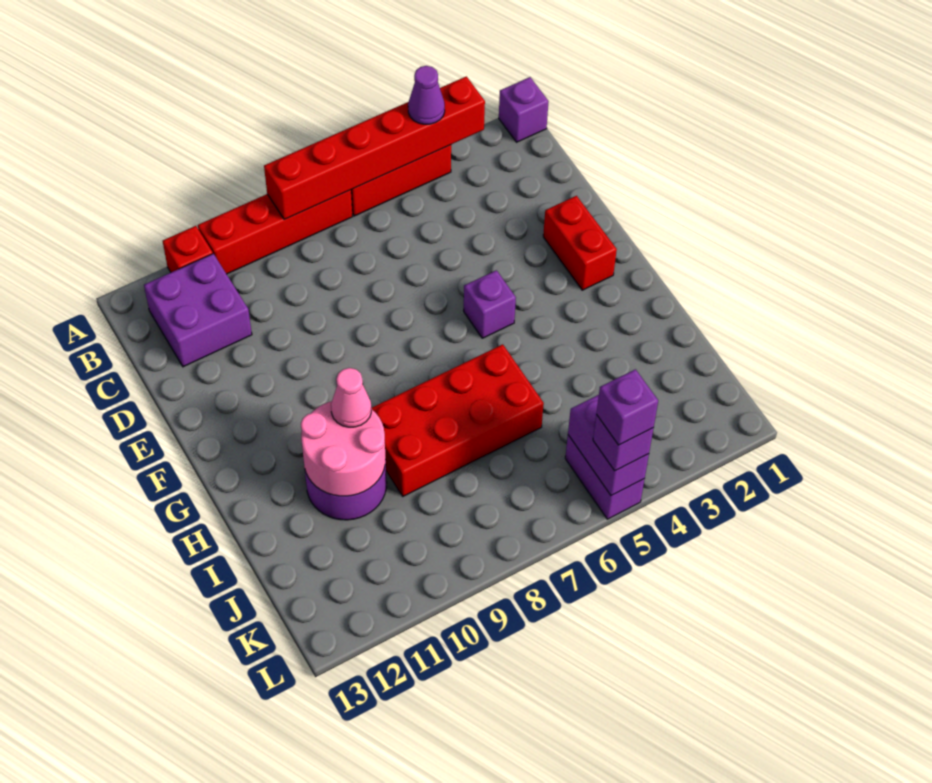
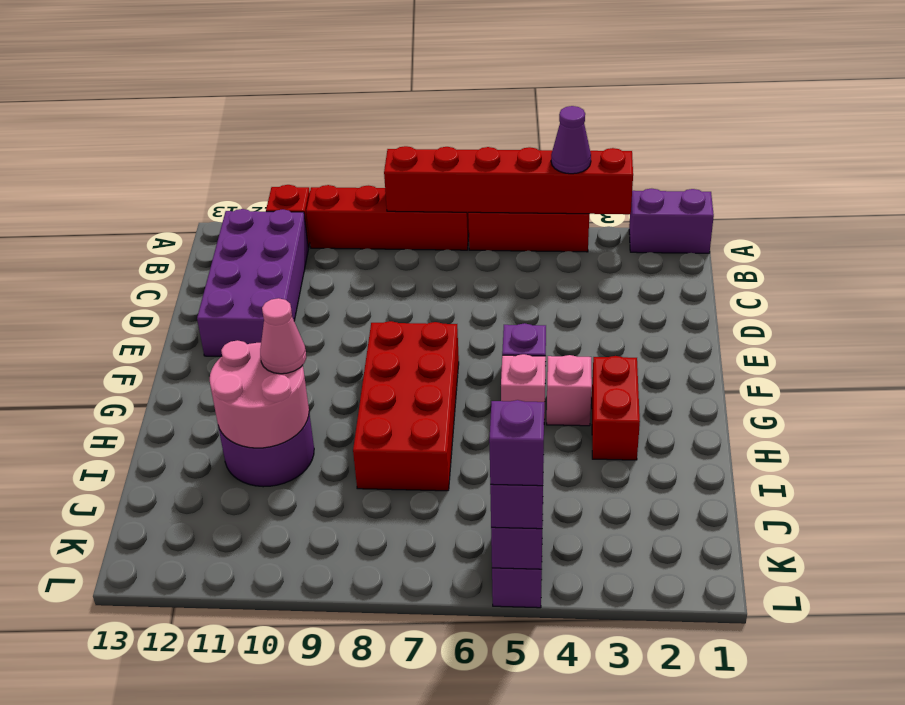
purple 1x1 brick [499,77,549,142] -> purple 1x2 brick [629,189,714,253]
purple 2x2 brick [144,254,252,367] -> purple 2x4 brick [197,209,309,356]
red 1x2 brick [543,196,617,290] -> red 1x2 brick moved to [592,356,640,460]
none -> pink 1x1 brick [547,355,592,426]
none -> pink 1x1 brick [501,354,546,419]
red 2x4 brick [371,344,544,496] -> red 2x4 brick turned to [353,321,459,491]

